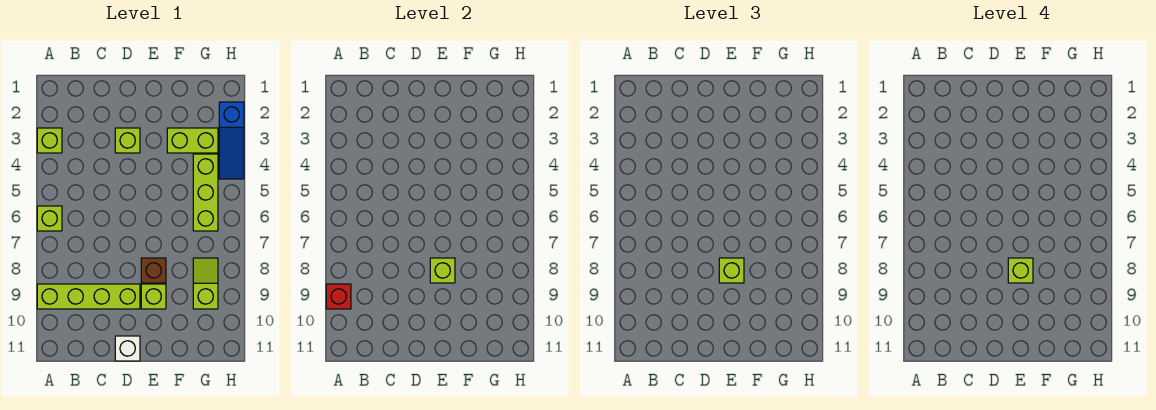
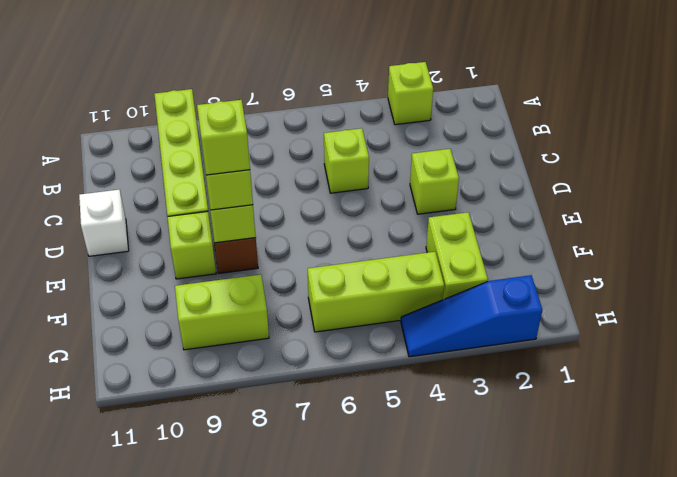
lime 1x1 brick [37,206,62,231] -> lime 1x1 brick moved to [324,128,369,193]
red 1x1 brick [326,284,351,309] -> none
lime 1x2 slope [193,258,218,309] -> lime 1x2 brick [175,274,269,350]

